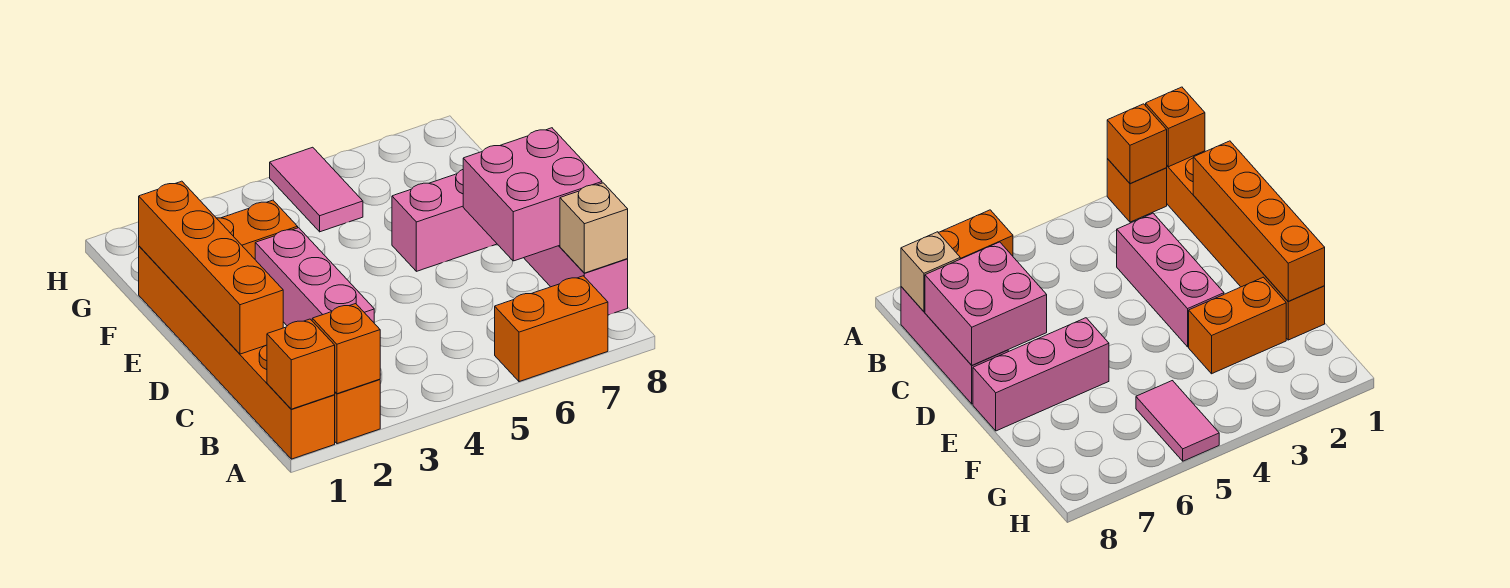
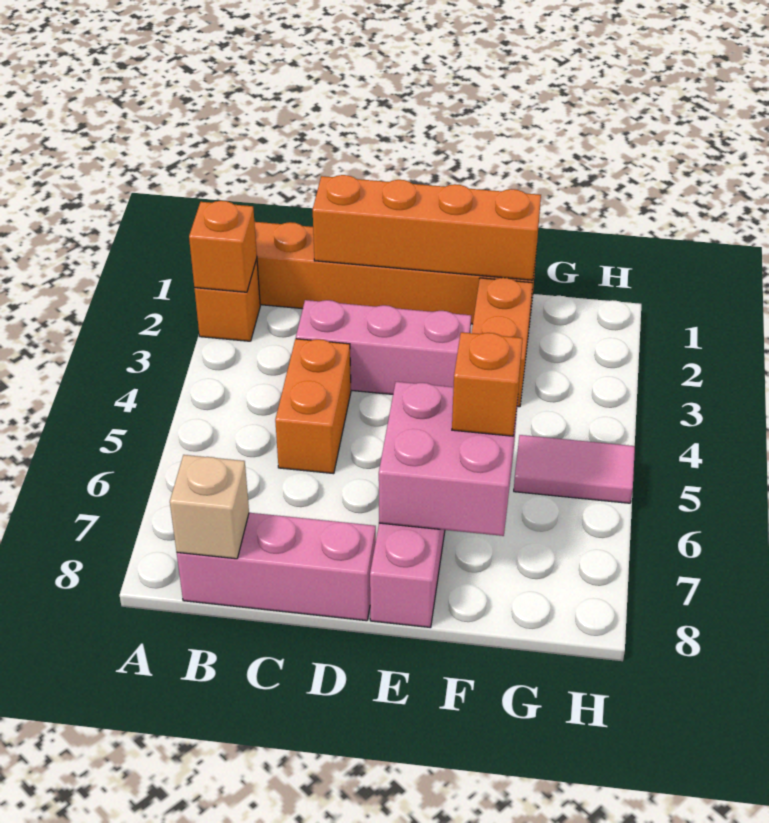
orange 1x1 brick [267,319,335,409] -> orange 1x1 brick moved to [452,332,523,436]
orange 1x2 brick [495,276,608,382] -> orange 1x2 brick moved to [275,339,351,474]
pink 2x2 brick [463,128,602,261] -> pink 2x2 brick moved to [379,382,518,536]

